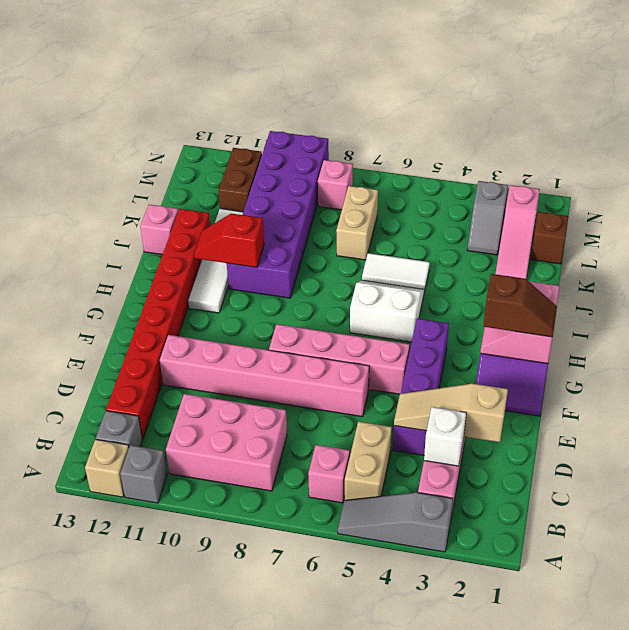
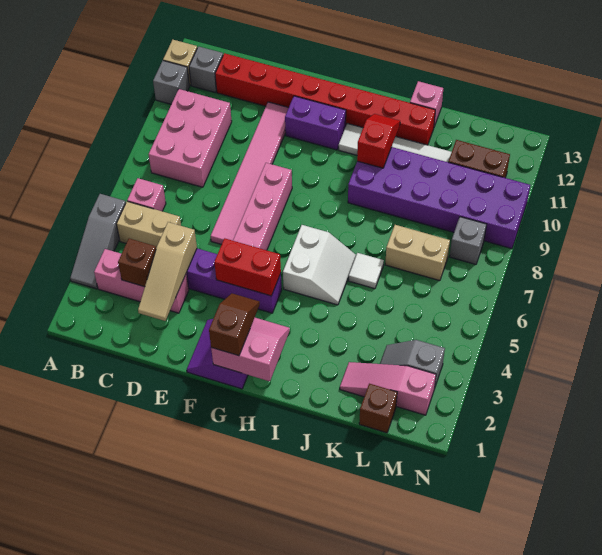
grey 1x3 slope [338,492,453,552] -> grey 1x3 slope turned to [70,194,126,289]
white 1x1 brick [424,407,466,466] -> brown 1x1 brick [118,239,156,287]
tan 1x3 slope [394,384,508,442] -> tan 1x3 slope turned to [138,222,197,321]
pink 1x6 brick [160,335,369,417] -> pink 1x6 tile [211,102,289,245]
none -> red 1x2 brick [214,238,281,296]
none -> purple 1x2 brick [285,96,346,150]
brown 1x2 slope [483,274,557,337] -> brown 1x2 slope turned to [209,293,260,356]
white 1x2 tile [362,253,430,291] -> white 1x1 tile [349,253,384,289]
pink 1x1 brick [318,160,353,210] -> grey 1x1 brick [450,217,487,264]

